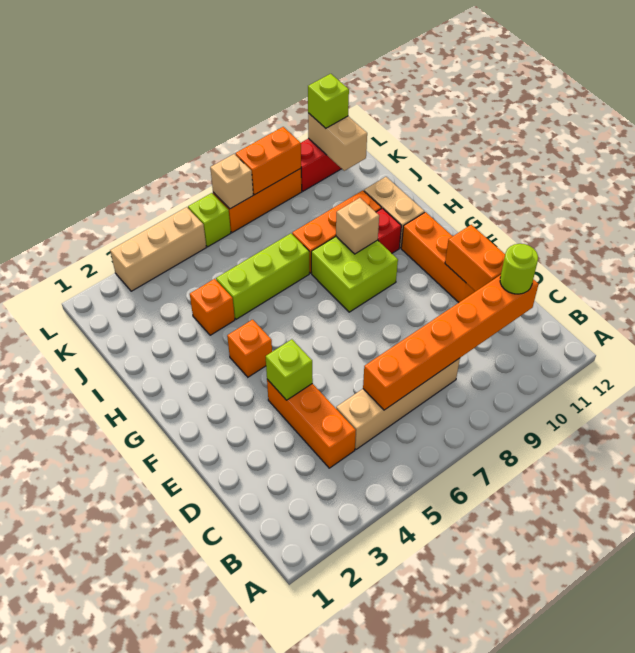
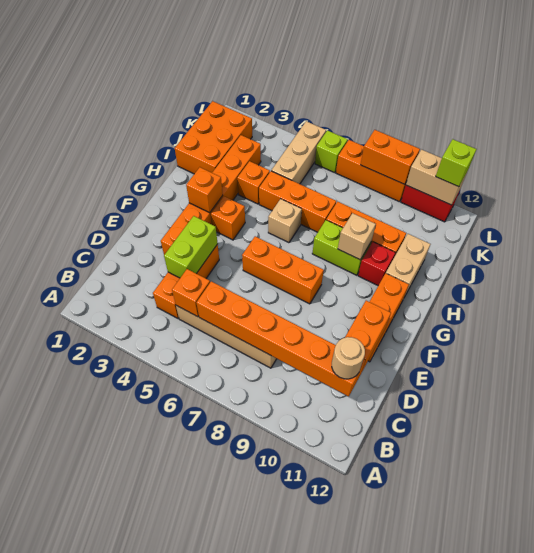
none -> orange 1x1 brick [172,269,210,317]
lime 1x1 round brick [500,244,538,294] -> tan 1x1 round brick [332,337,365,379]
none -> orange 1x6 brick [161,135,261,255]
lime 1x1 brick [266,339,313,400] -> lime 1x2 brick [164,216,218,278]
none -> orange 1x3 brick [242,236,324,304]
none -> orange 1x1 brick [186,167,223,213]
lime 2x2 brick [311,237,398,312] -> lime 1x2 brick [312,220,371,275]
none -> orange 2x3 brick [175,101,252,174]
lime 1x3 brick [216,233,309,319] -> orange 1x3 brick [259,171,336,232]
tan 1x2 brick [308,113,367,171] -> tan 1x2 brick turned to [406,150,467,205]
tan 1x3 brick [110,207,206,291] -> tan 1x3 brick turned to [271,121,326,184]
tan 1x1 brick [210,154,253,209] -> tan 1x1 brick moved to [268,199,302,243]

